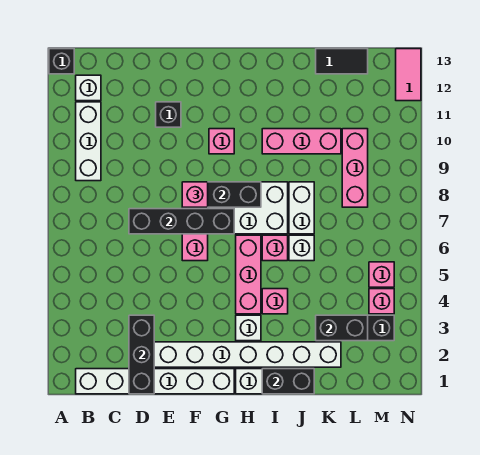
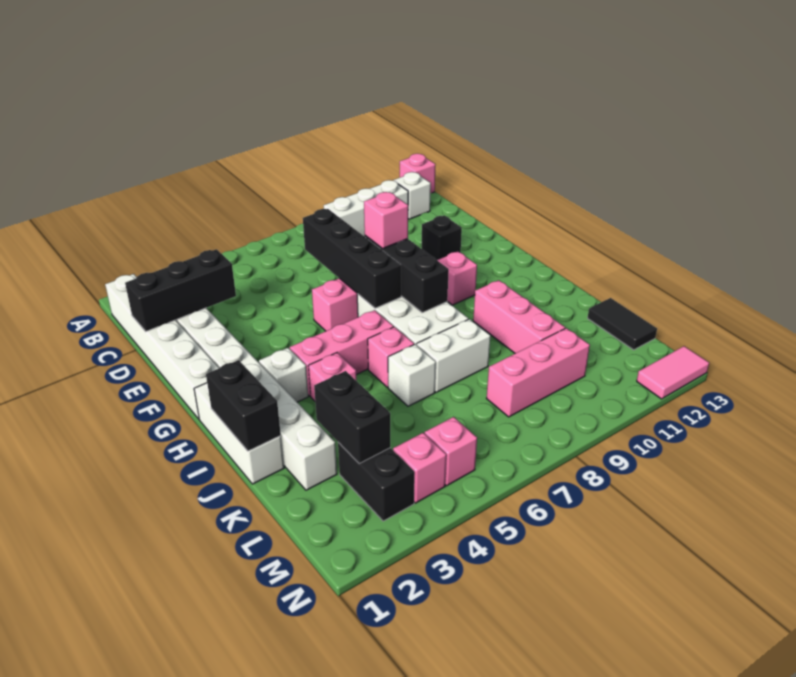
black 1x1 brick [49,49,74,74] -> pink 1x1 brick [400,154,435,193]

